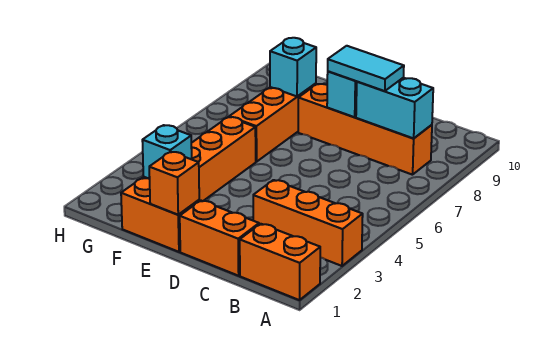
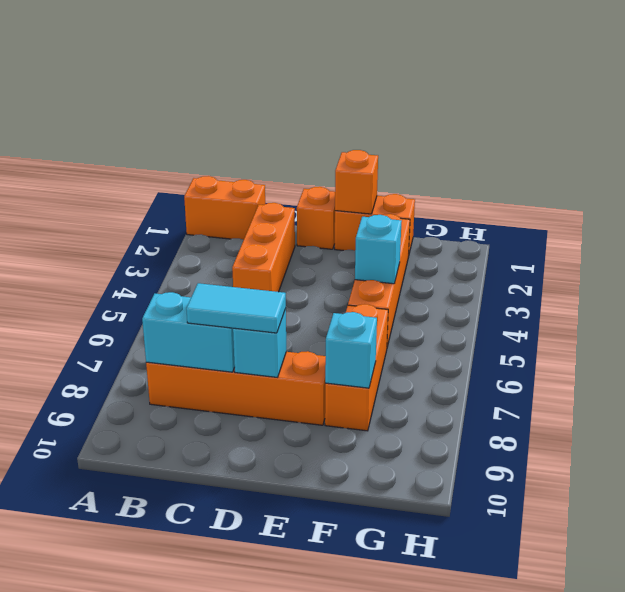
orange 1x3 brick [253,180,363,266] -> orange 1x3 brick turned to [232,203,295,292]
orange 1x2 brick [180,201,259,276] -> orange 1x1 brick [297,187,335,249]
cyan 1x1 brick [142,125,192,179] -> cyan 1x1 brick moved to [355,215,402,284]

